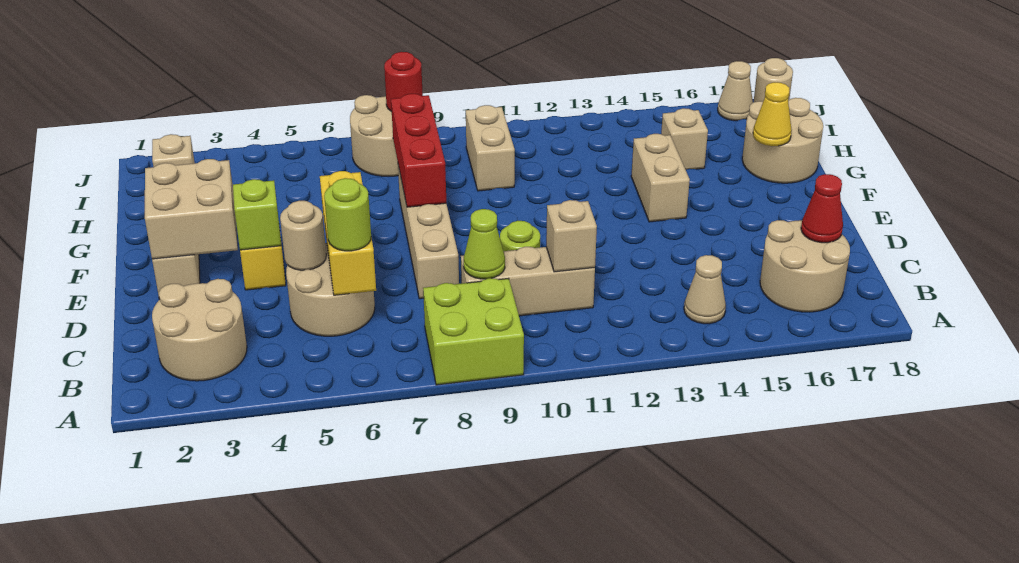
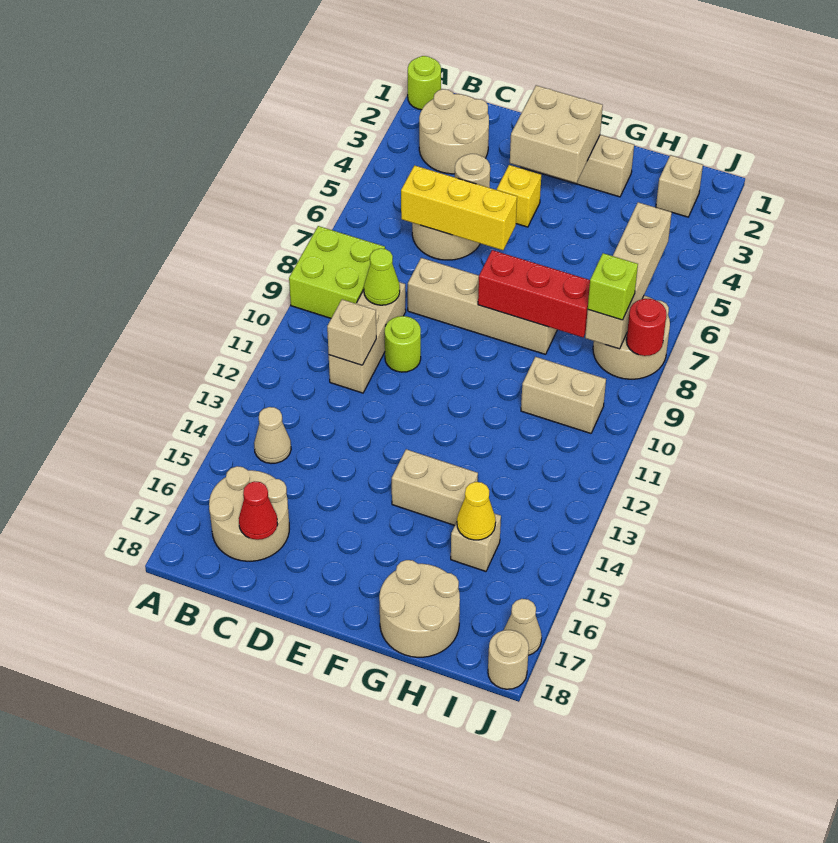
lime 1x1 round brick [324,178,371,251] -> lime 1x1 round brick moved to [408,56,441,110]
lime 1x1 brick [233,179,281,250] -> lime 1x1 brick moved to [588,253,638,320]
yellow 1x1 cone [753,82,792,146] -> yellow 1x1 cone moved to [457,482,496,540]
none -> tan 1x4 brick [585,202,672,349]

